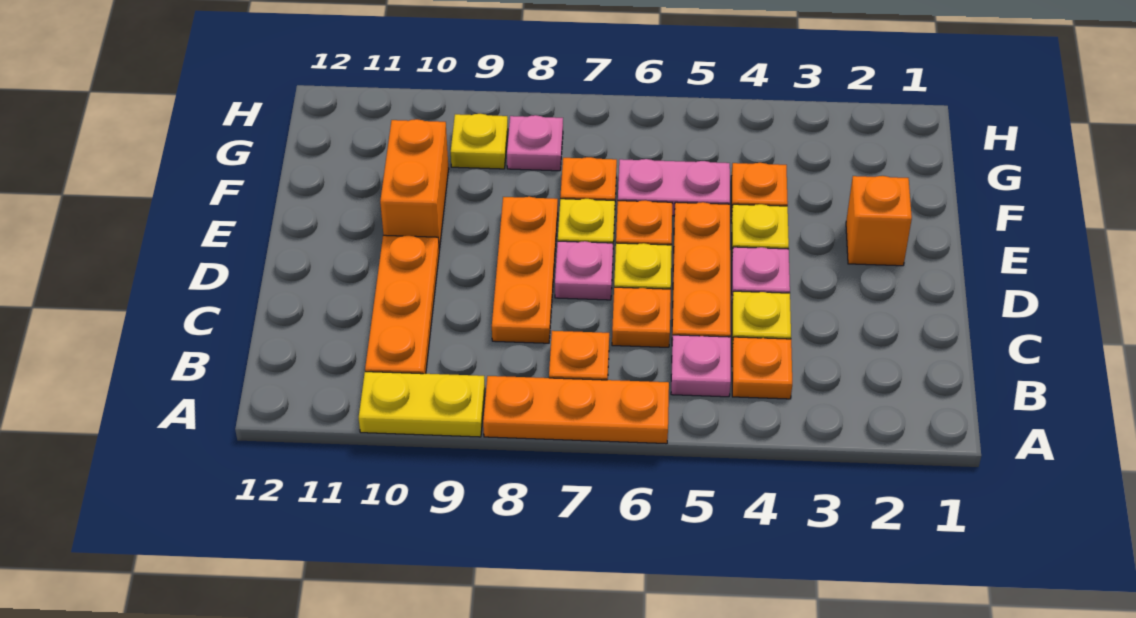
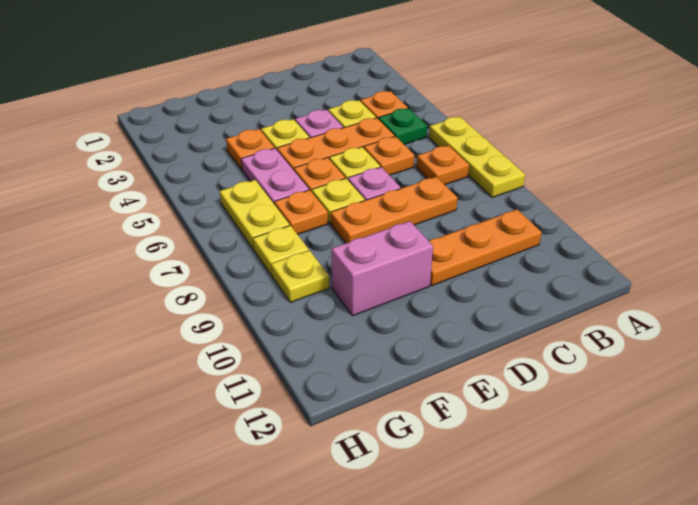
orange 1x3 plate [483,376,669,444] -> yellow 1x3 plate [429,117,525,197]
yellow 1x2 plate [359,372,485,437] -> yellow 1x2 plate moved to [220,180,290,249]
pink 1x1 plate [671,335,731,397] -> green 1x1 plate [378,108,427,144]
orange 1x1 brick [846,176,912,266] -> none
orange 1x2 brick [380,119,449,250] -> pink 1x2 brick [331,221,433,316]
pink 1x1 plate [507,115,563,171] -> yellow 1x1 plate [253,226,309,275]

